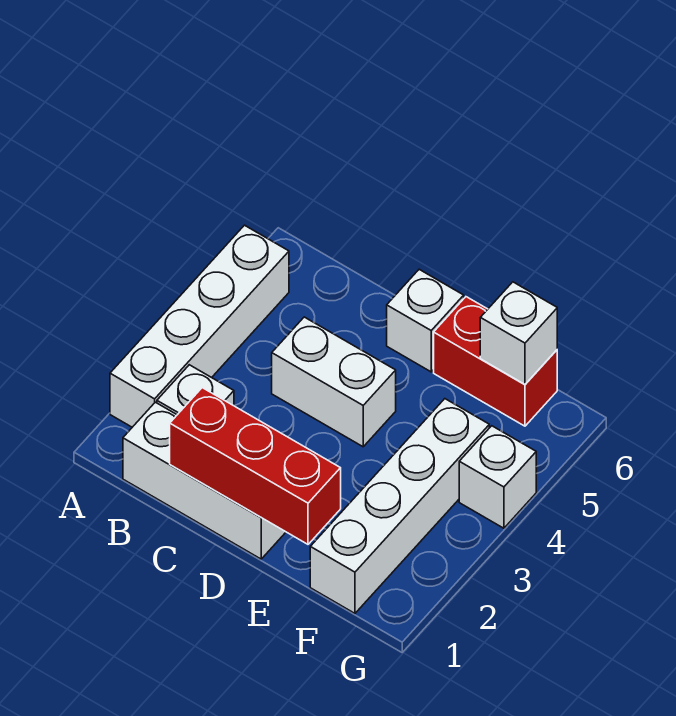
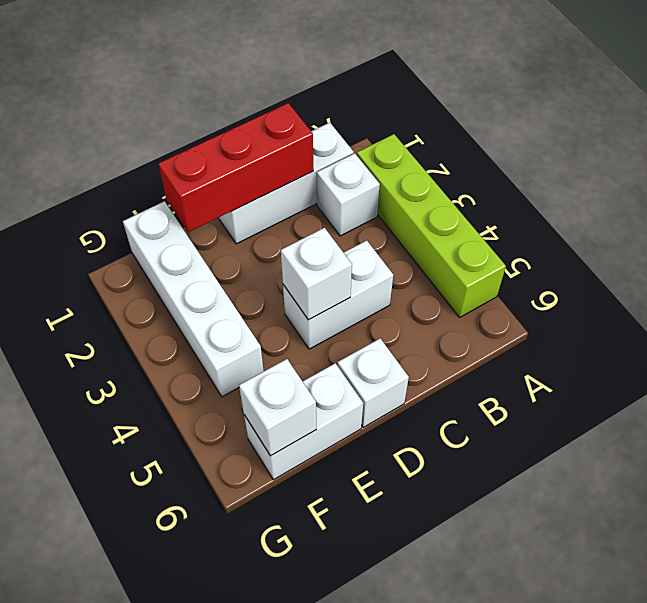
white 1x4 brick [110,225,289,427] -> lime 1x4 brick [357,134,506,317]
red 1x2 brick [434,297,557,426] -> white 1x2 brick [244,363,363,480]
white 1x1 brick [459,426,536,528] -> white 1x1 brick moved to [281,228,352,320]

